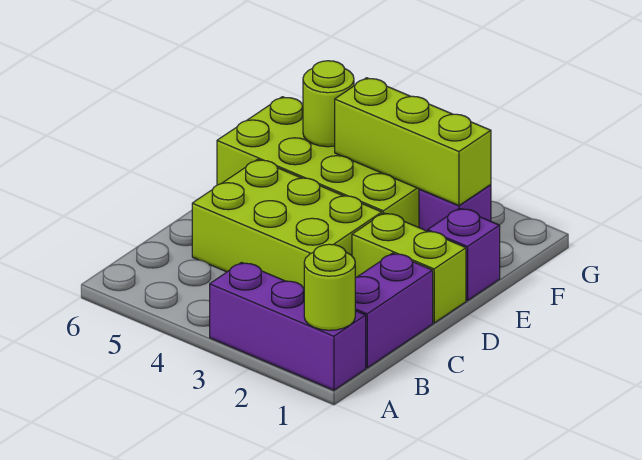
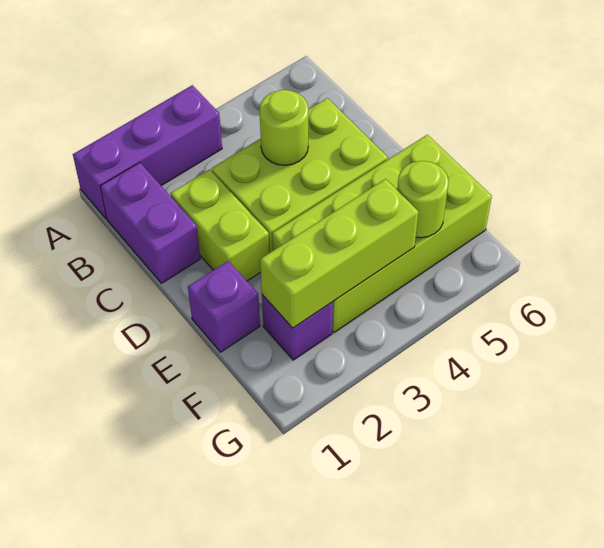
lime 1x1 round brick [304,244,355,330] -> lime 1x1 round brick moved to [260,90,308,165]
lime 1x2 brick [352,213,466,323] -> lime 1x2 brick turned to [171,169,269,281]

